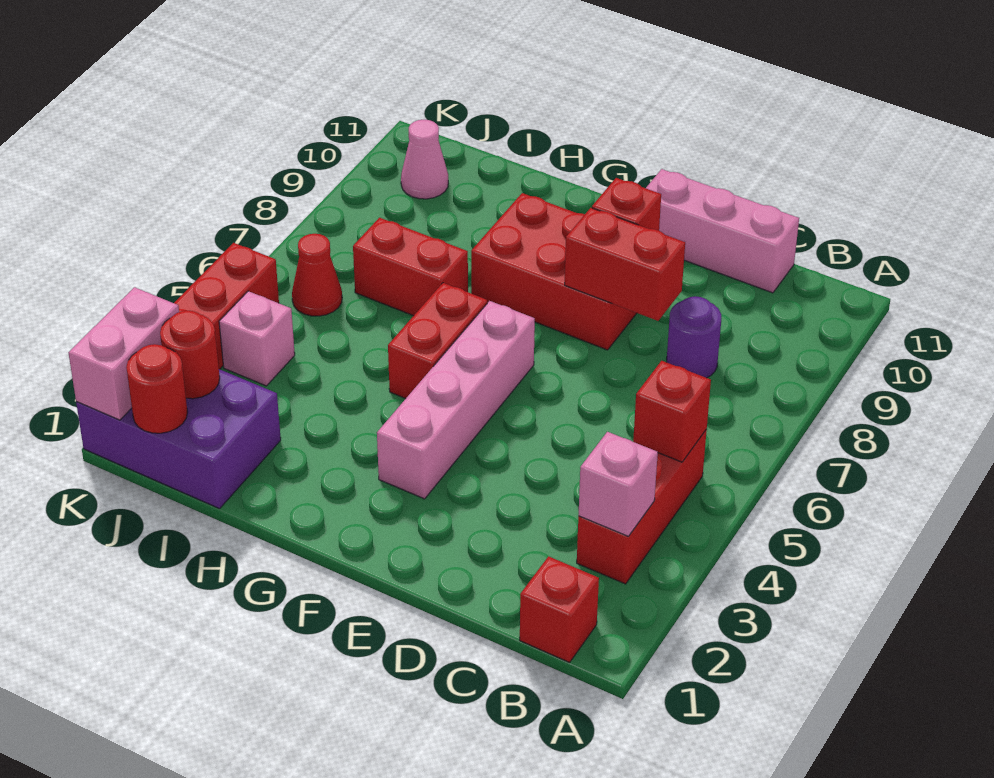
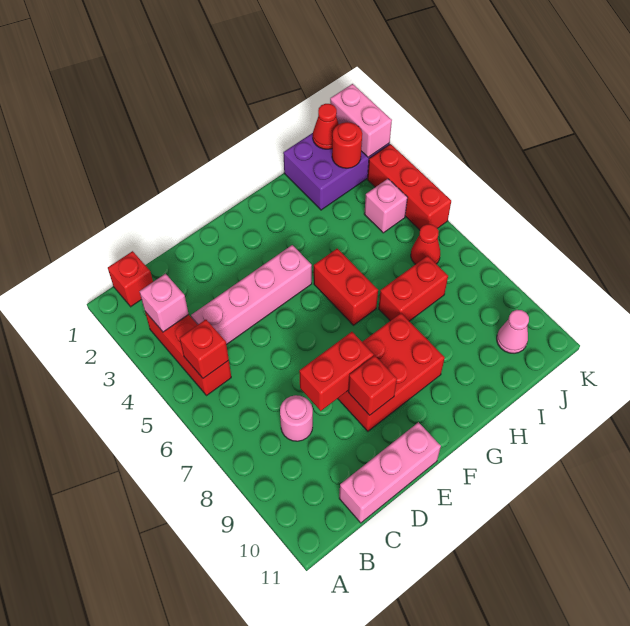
purple 1x1 round brick [667,296,721,378] -> pink 1x1 round brick [280,395,313,441]
pink 1x4 brick [377,301,535,499] -> pink 1x4 brick turned to [191,245,312,345]
red 1x1 round brick [126,344,187,433] -> red 1x1 cone [313,104,339,149]

